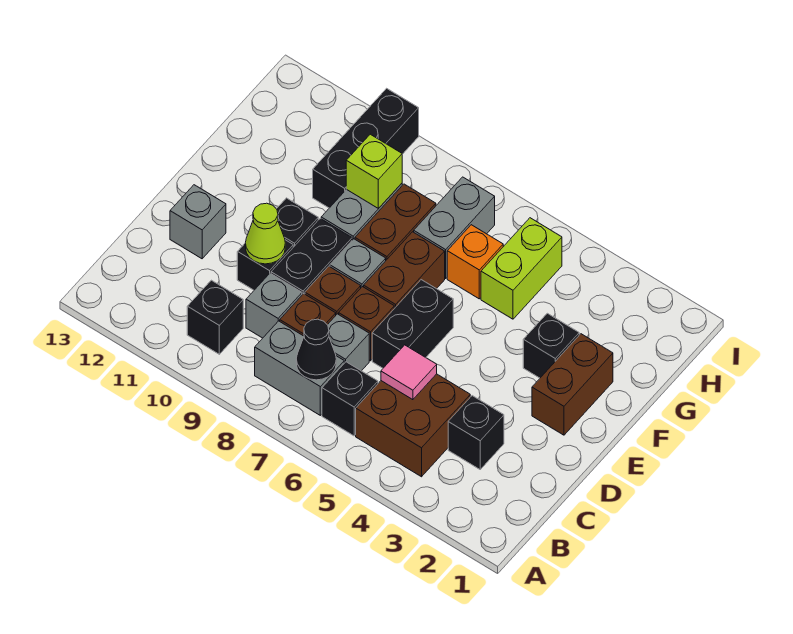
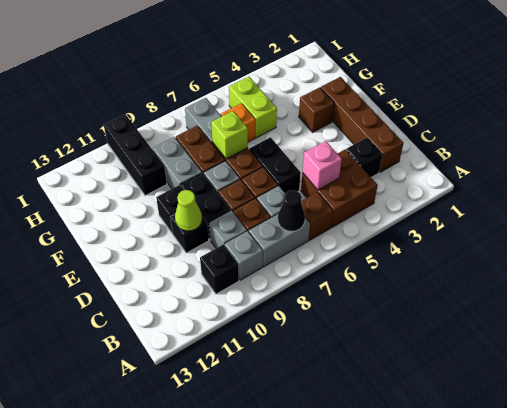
black 1x1 brick [322,362,378,436] -> brown 1x1 brick [301,192,333,240]
pink 1x1 tile [381,345,437,400] -> pink 1x1 brick [303,141,342,190]
grey 1x1 brick [170,185,226,259] -> grey 1x1 brick moved to [225,231,263,280]
brown 1x2 brick [532,334,613,435] -> brown 1x4 brick [321,77,404,172]
black 1x1 brick [523,313,579,378] -> brown 1x1 brick [299,87,334,132]
lime 1x1 brick [346,134,402,209] -> lime 1x1 brick moved to [211,111,248,159]

